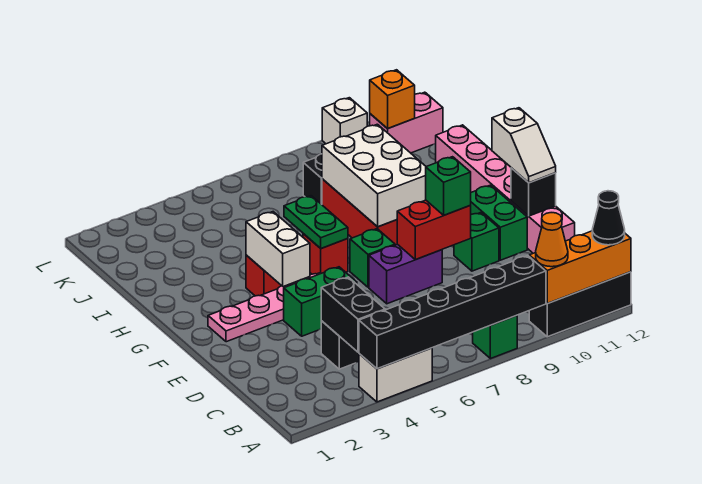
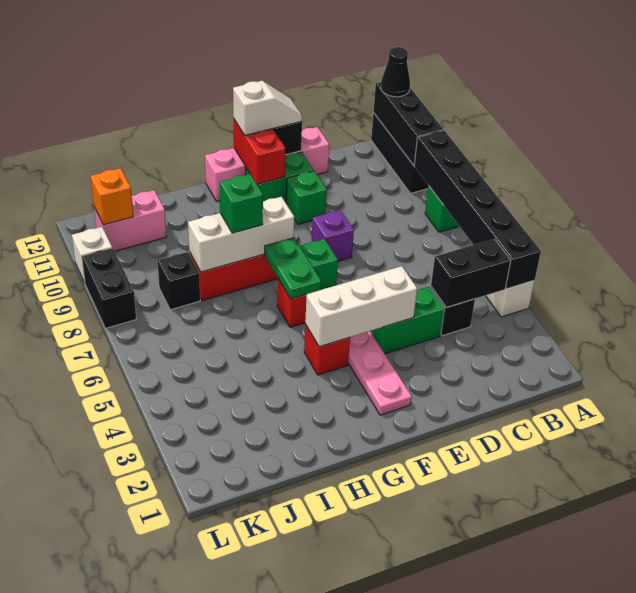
orange 1x3 brick [529,231,631,304] -> black 1x3 brick [373,82,443,165]
orange 1x1 cone [536,213,568,267] -> none
pink 1x6 brick [436,125,575,253] -> pink 1x4 brick [205,127,329,201]
green 1x2 brick [284,267,357,336] -> green 1x2 brick turned to [371,287,445,354]
purple 1x2 brick [369,244,442,304] -> purple 1x1 brick [312,210,354,261]
red 1x2 brick [397,200,471,260] -> red 1x2 brick moved to [234,120,285,184]
green 1x1 brick [426,157,471,215] -> green 1x1 brick moved to [219,174,263,233]
white 1x2 brick [246,212,310,287] -> white 1x3 brick [305,266,417,347]
green 1x2 plate [284,196,348,248] -> green 1x2 plate turned to [265,238,321,299]
white 2x3 brick [322,124,426,227] -> white 1x3 brick [188,197,294,272]
pink 1x2 brick [370,92,443,153] -> pink 1x2 brick turned to [94,190,166,251]
none -> black 1x2 brick [82,248,136,328]

